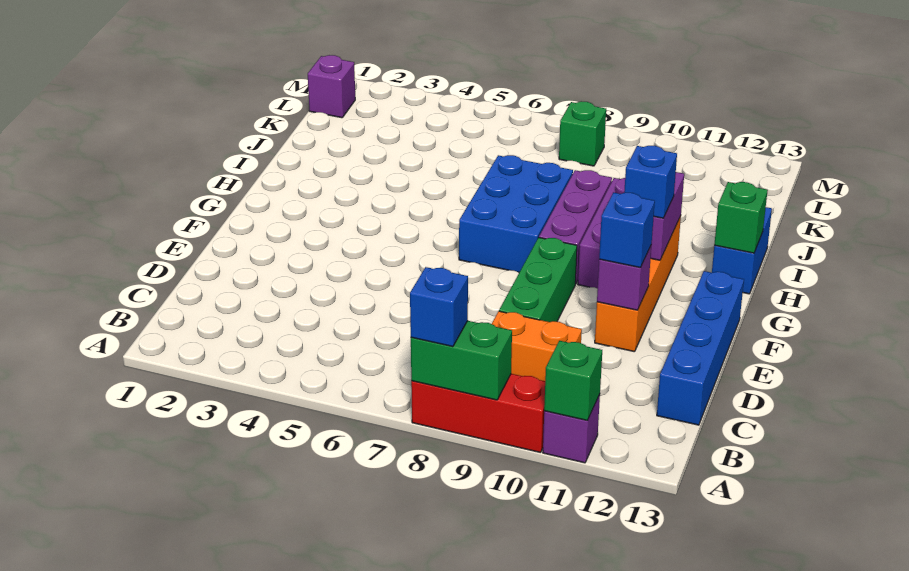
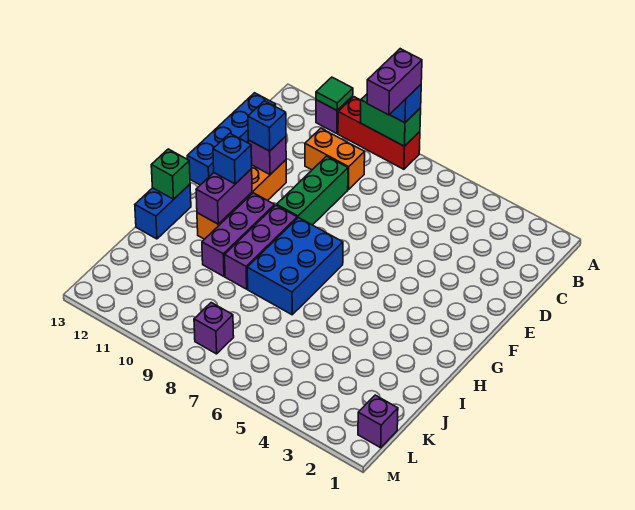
none -> purple 1x2 brick [367,49,422,115]
green 1x1 brick [544,341,602,420] -> green 1x1 tile [316,77,353,110]
green 1x1 brick [559,101,606,166] -> purple 1x1 brick [194,303,234,354]

